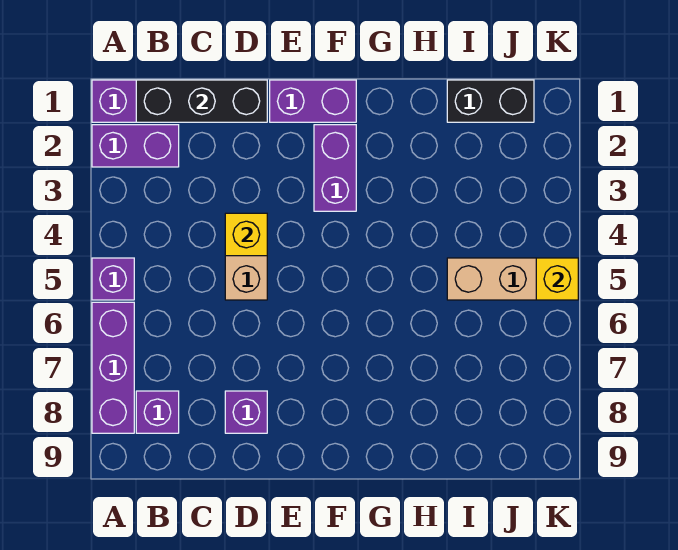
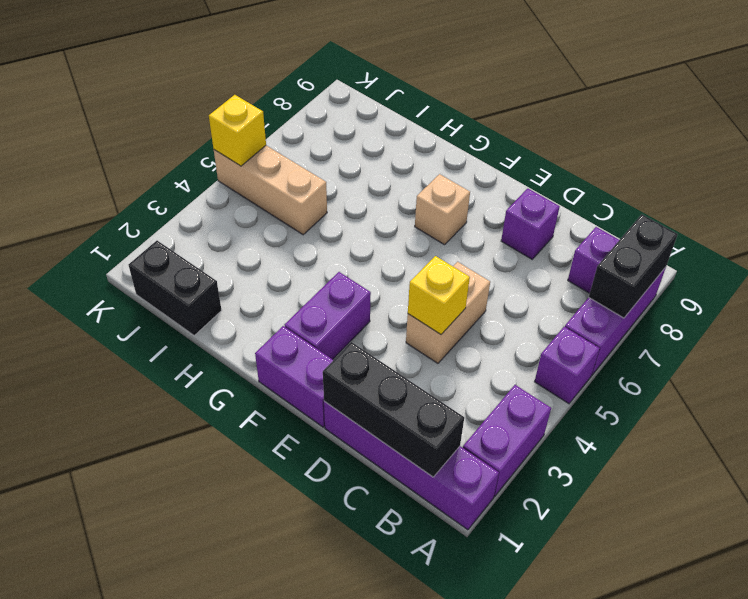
purple 1x2 brick [92,125,179,167] -> purple 1x2 brick turned to [463,385,551,496]
none -> black 1x2 brick [589,214,678,318]
none -> tan 1x1 brick [415,174,470,245]

